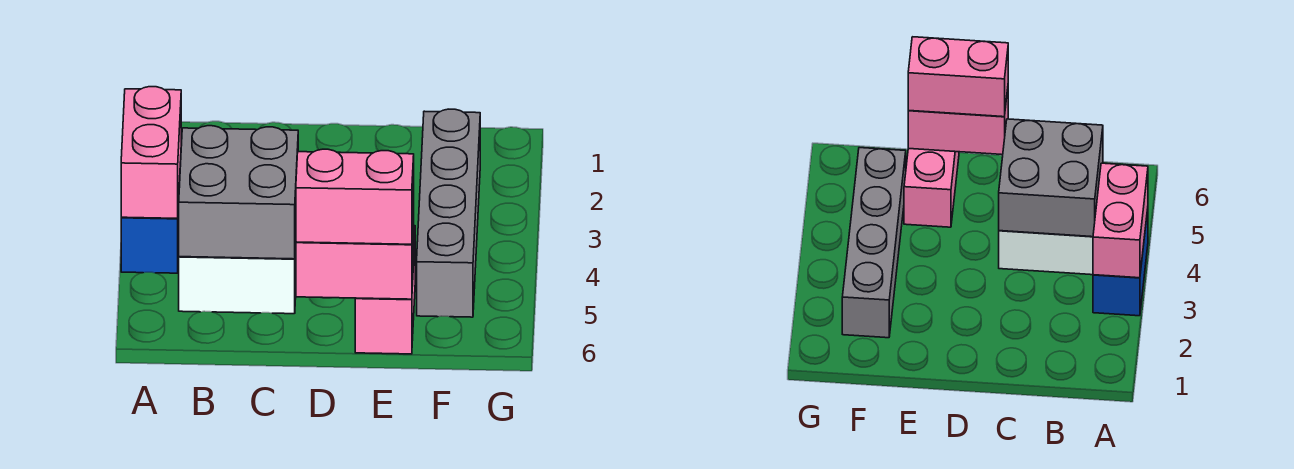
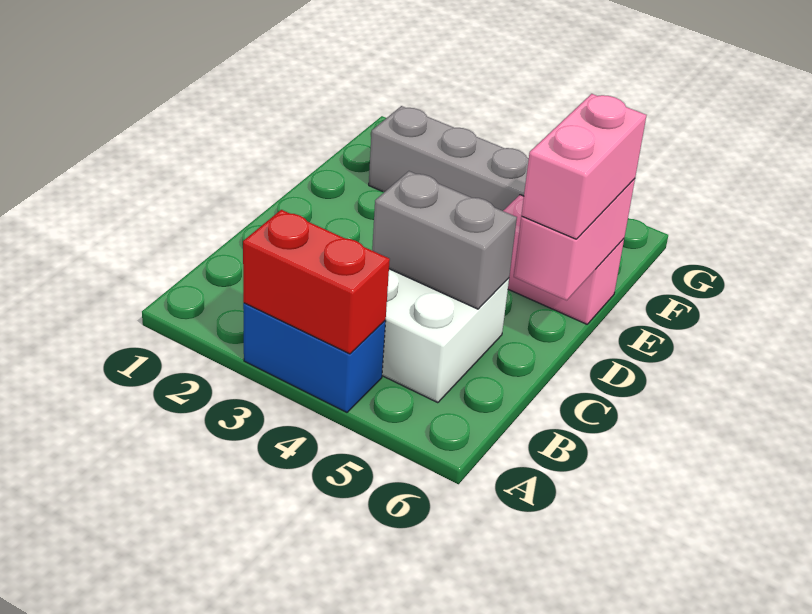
pink 1x2 brick [121,87,181,218] -> red 1x2 brick [243,210,390,354]
grey 2x2 brick [178,126,298,259] -> grey 1x2 brick [372,171,517,309]

